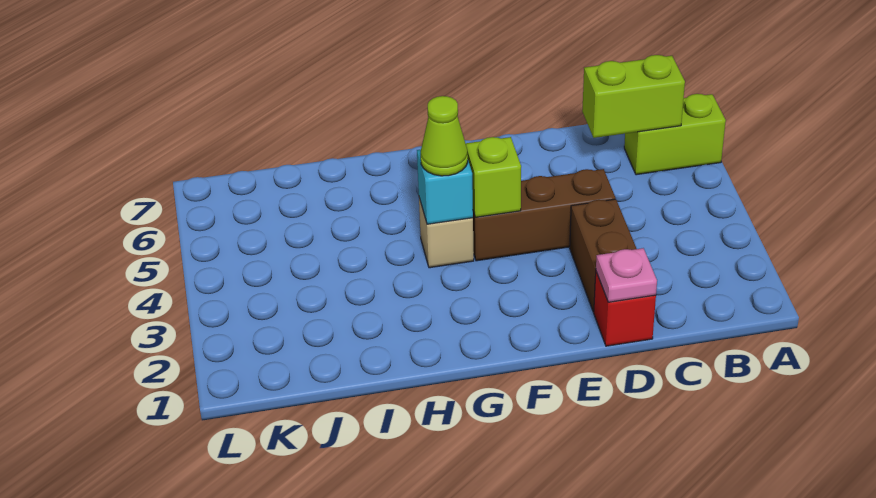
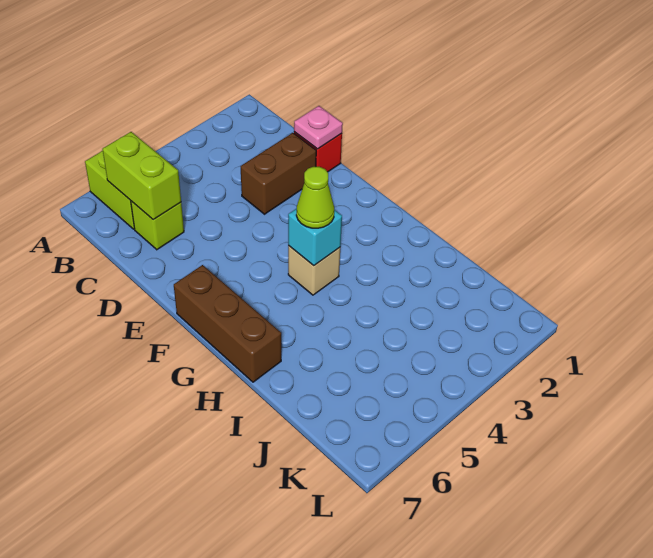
brown 1x3 brick [473,169,615,261] -> brown 1x3 brick moved to [174,265,281,382]
lime 1x1 brick [466,137,521,217] -> lime 1x1 brick moved to [131,201,184,250]

